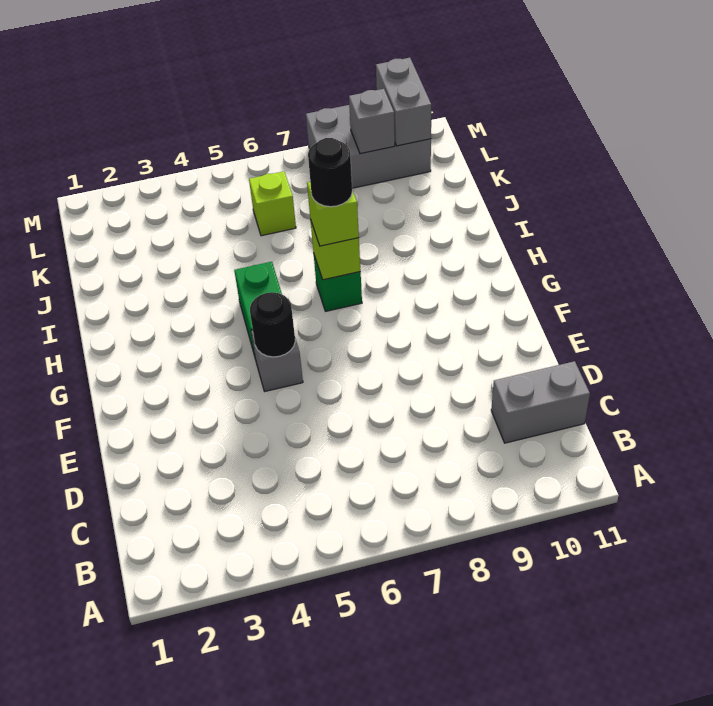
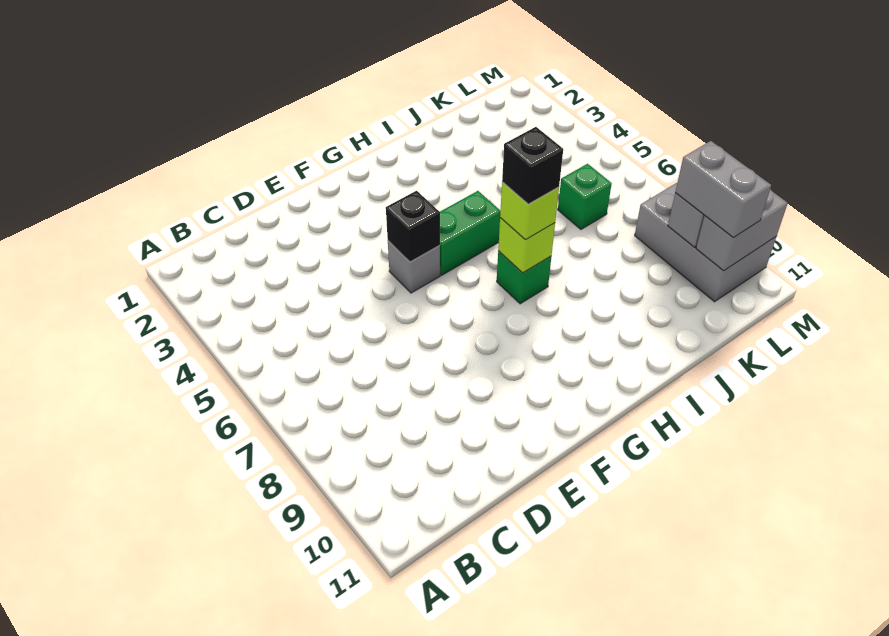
grey 1x2 brick [491,361,590,443] -> grey 1x2 brick moved to [675,141,771,237]
black 1x1 round brick [250,292,295,357] -> black 1x1 brick [386,191,440,262]
black 1x1 round brick [308,138,352,207] -> black 1x1 brick [502,127,563,204]
lime 1x1 brick [249,171,296,236] -> green 1x1 brick [558,164,612,229]

